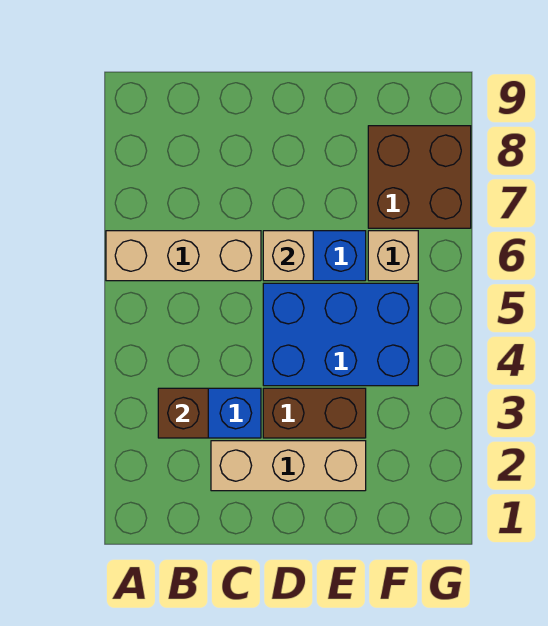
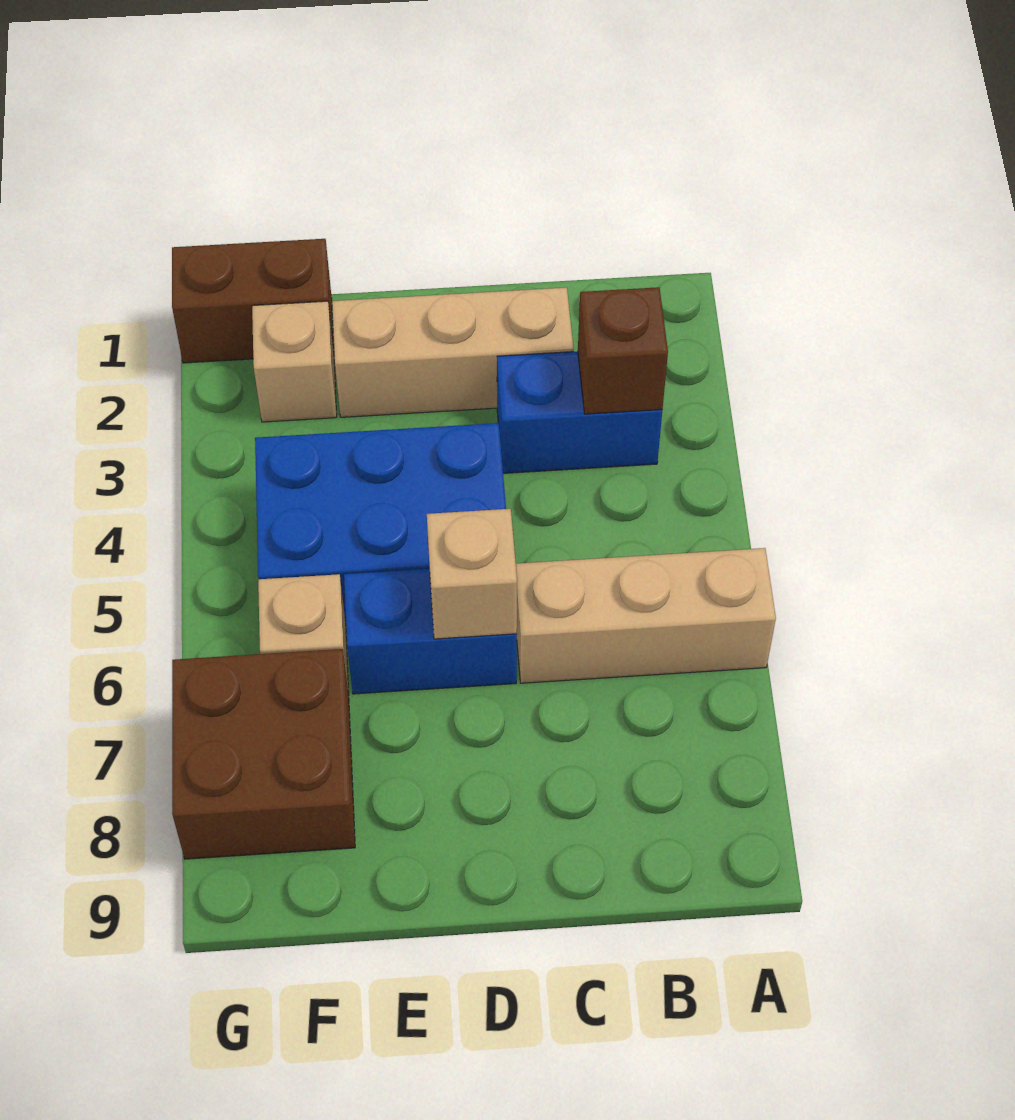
brown 1x2 brick [263,388,366,438] -> brown 1x2 brick moved to [172,239,334,363]
none -> tan 1x1 brick [252,301,337,422]

